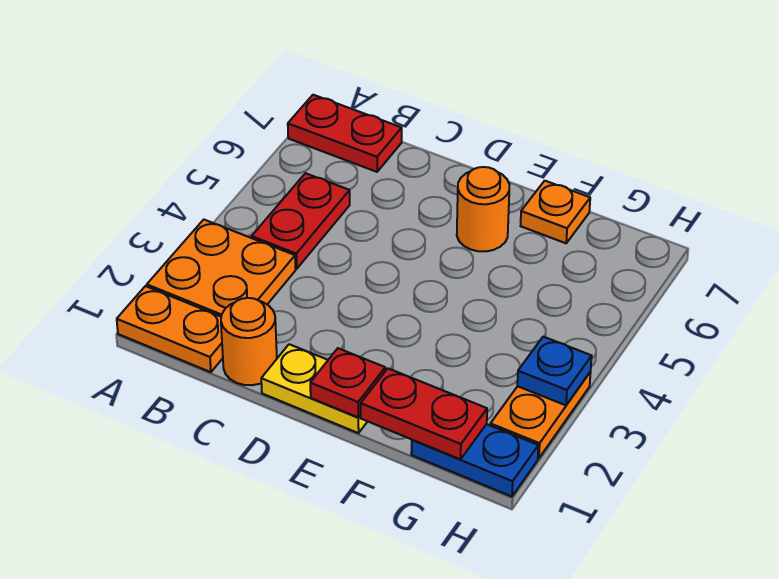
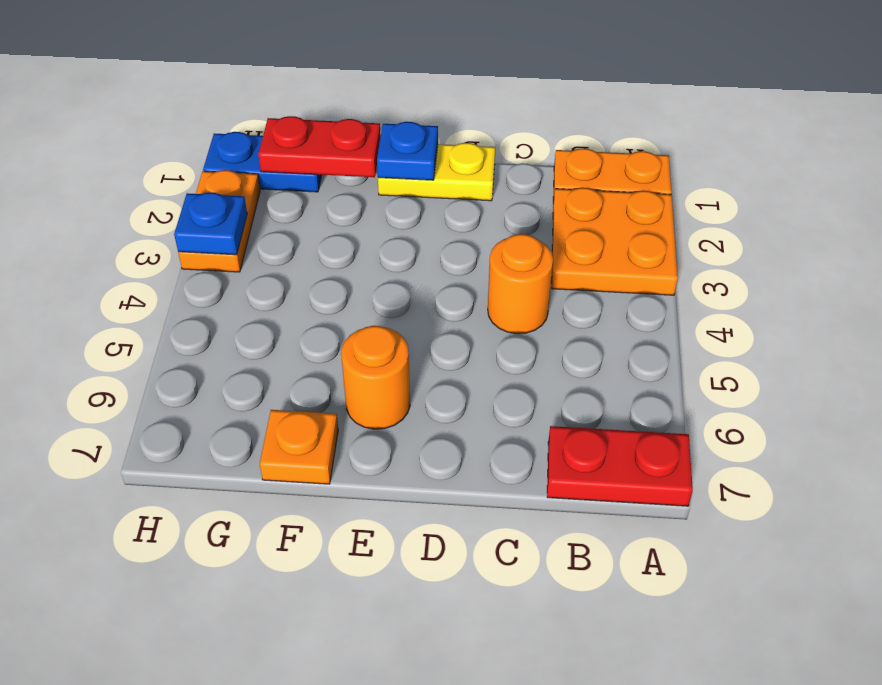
red 1x2 plate [252,173,350,269] -> none
orange 1x1 round brick [221,298,277,385] -> orange 1x1 round brick moved to [488,234,553,334]
red 1x1 plate [310,348,385,417] -> blue 1x1 plate [377,122,438,180]

